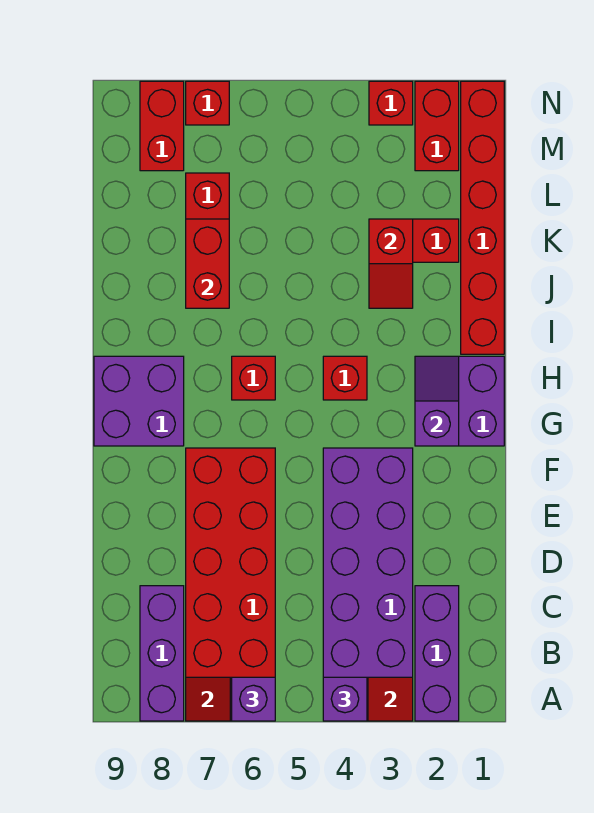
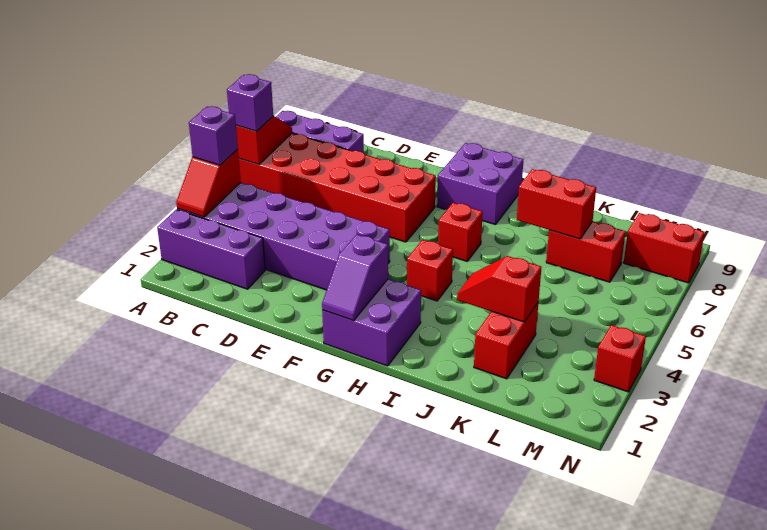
purple 1x2 slope [415,356,459,446] -> purple 1x2 slope turned to [322,235,388,321]
red 1x6 brick [461,81,504,354] -> none
red 1x2 brick [415,81,459,171] -> none
red 1x1 brick [186,81,229,125] -> none

